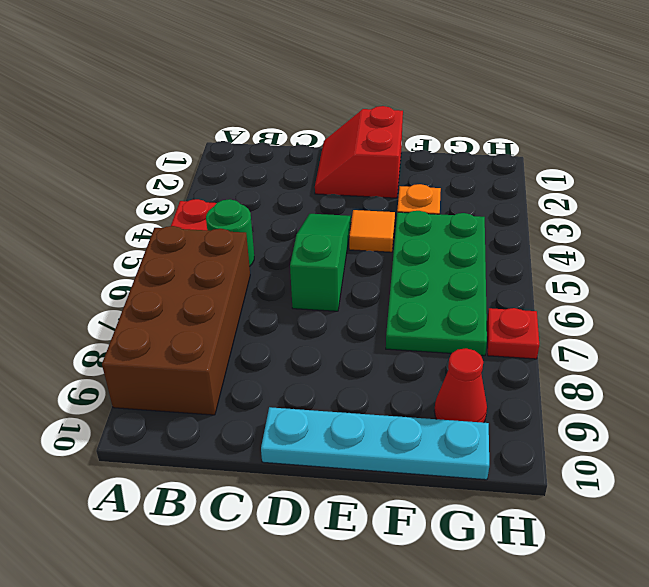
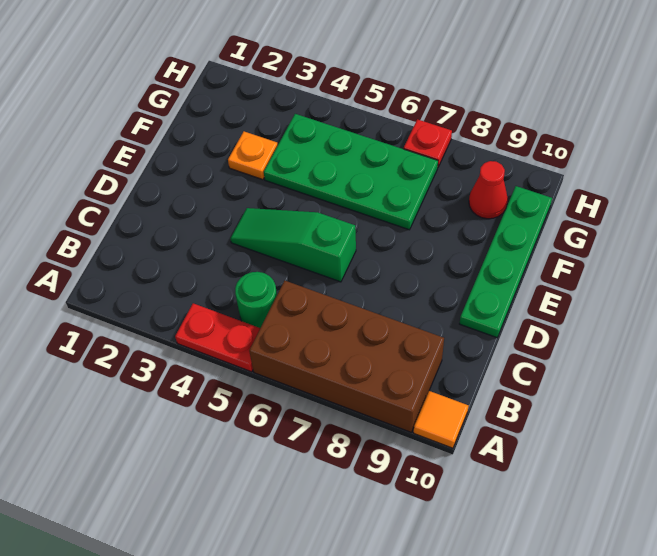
red 2x2 slope [315,106,403,198] -> none
cyan 1x4 plate [261,407,489,480] -> green 1x4 plate [460,186,552,338]
orange 1x1 tile [349,210,395,252] -> orange 1x1 tile moved to [414,391,468,448]

